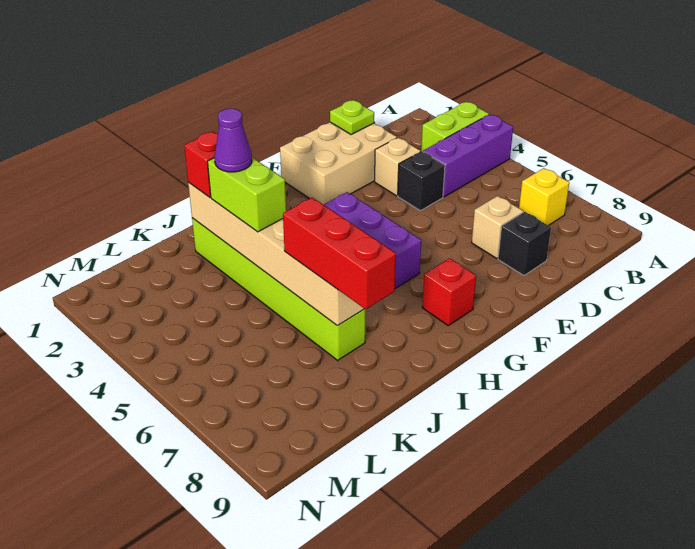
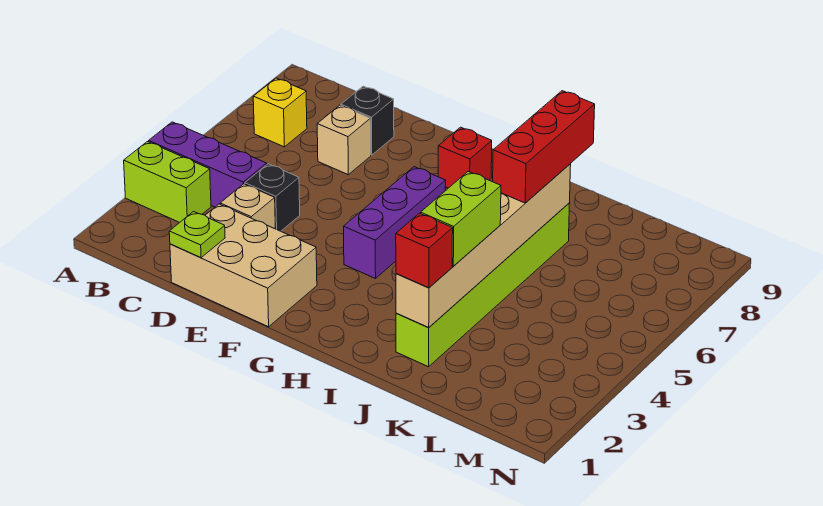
purple 1x1 cone [214,109,252,172] -> none

